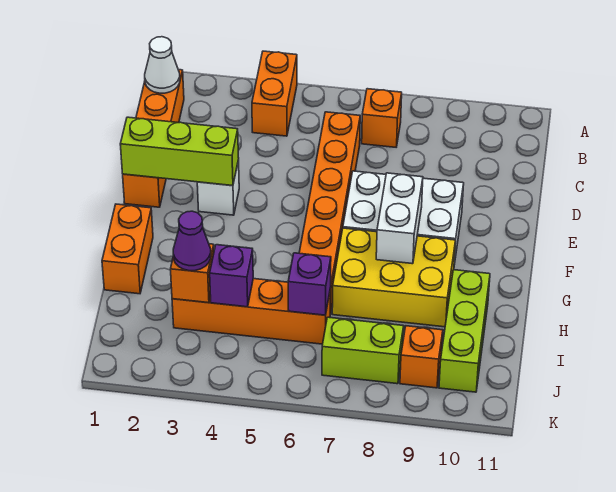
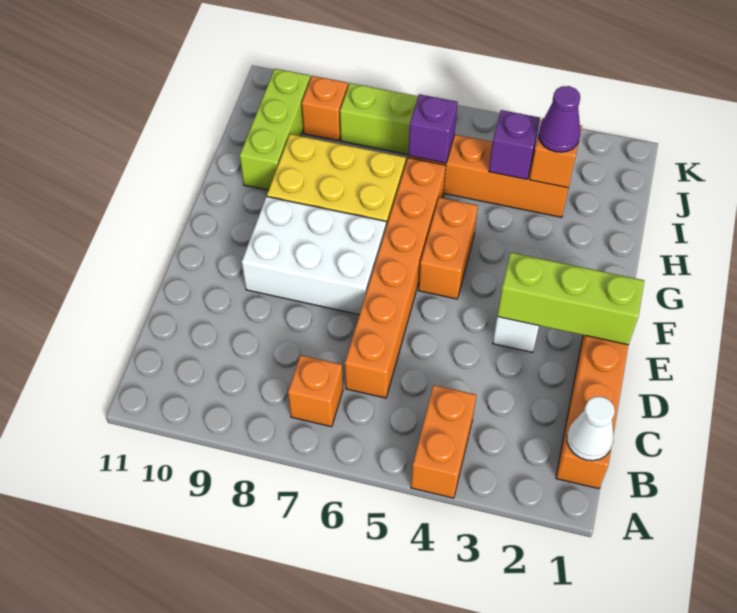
white 1x2 brick [376,173,423,264] -> none
orange 1x2 brick [102,204,153,294] -> orange 1x2 brick moved to [419,197,478,299]

